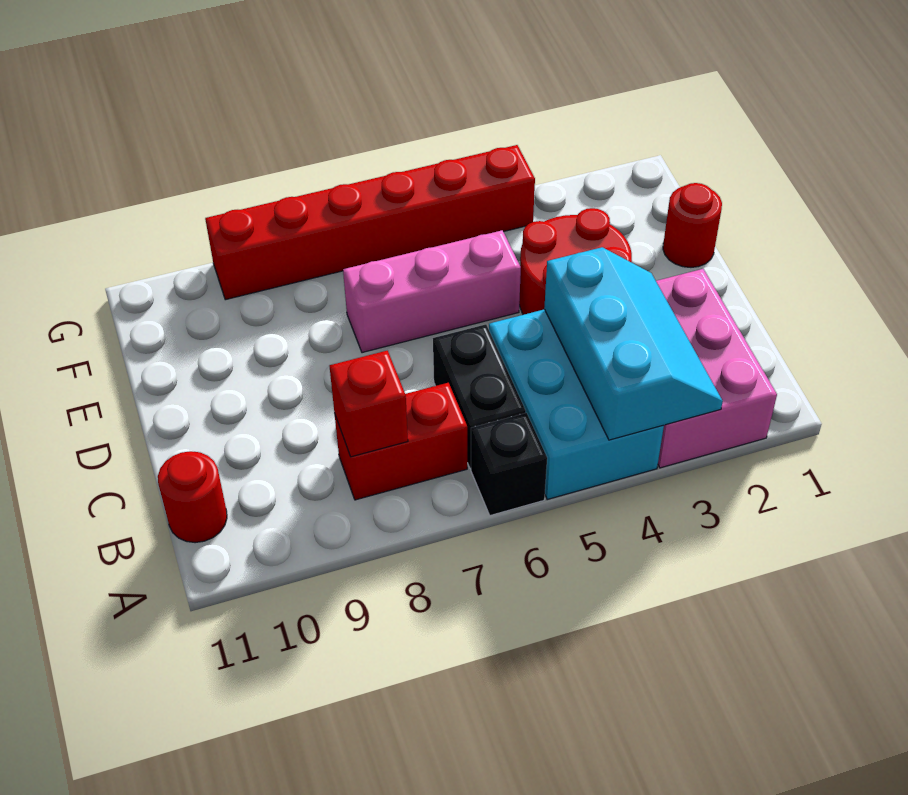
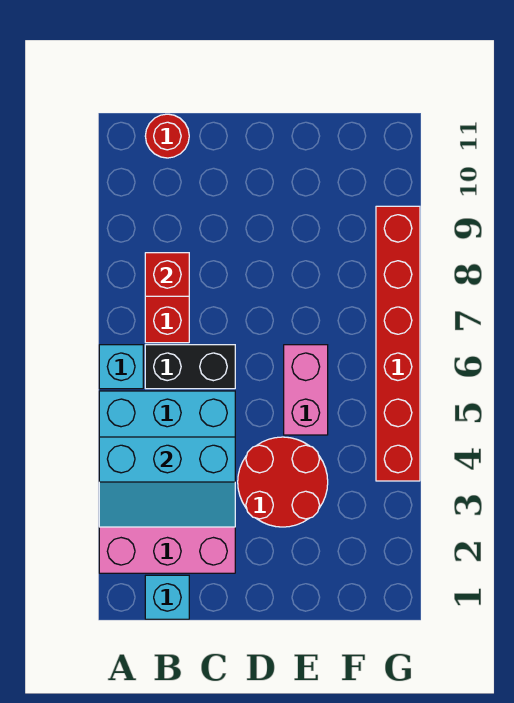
black 1x1 brick [471,413,547,516] -> cyan 1x1 brick [99,345,143,389]
none -> cyan 1x1 brick [145,575,189,619]
red 1x1 round brick [663,183,722,267] -> none
pink 1x3 brick [343,230,521,353] -> pink 1x2 brick [284,345,328,435]

